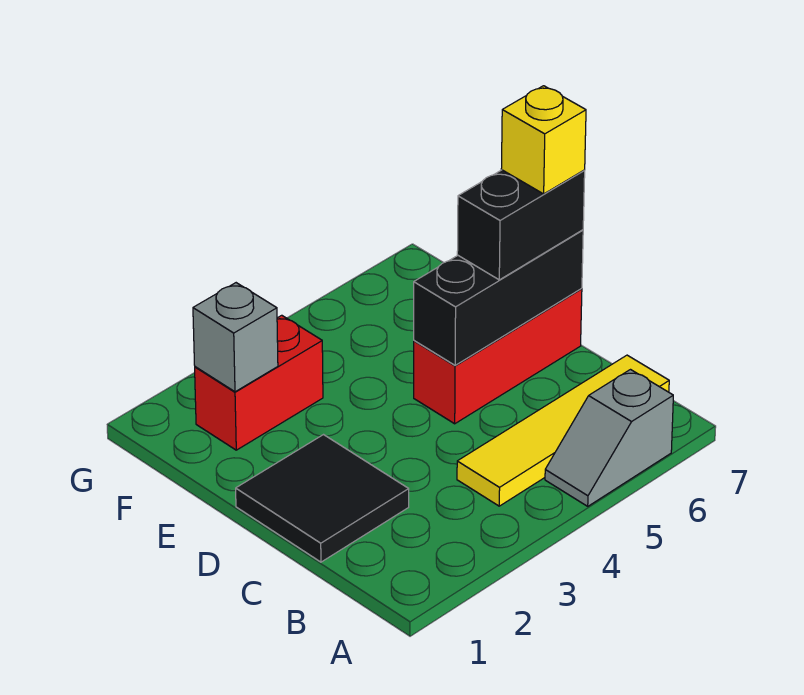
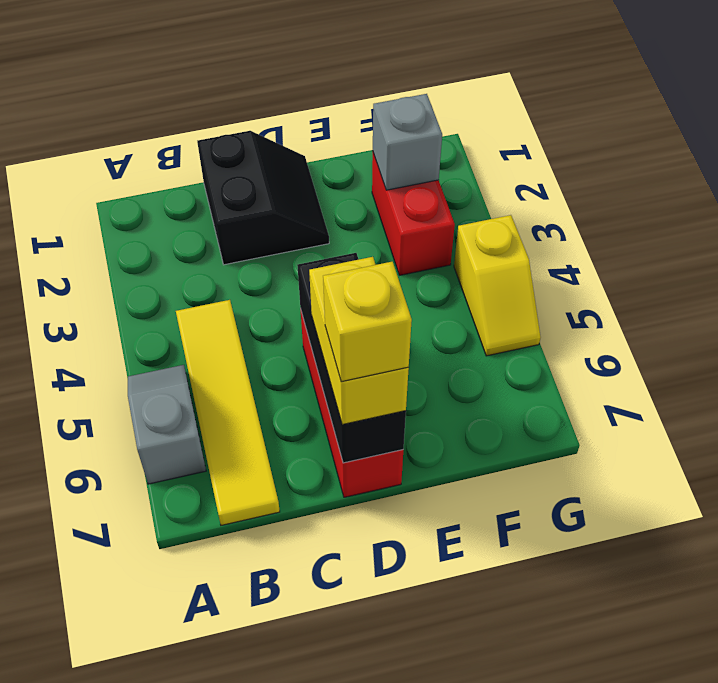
black 2x2 tile [236,435,409,562] -> black 2x2 slope [197,131,329,265]
black 1x2 brick [457,170,585,280] -> yellow 1x2 brick [309,257,409,424]
none -> yellow 1x2 slope [454,215,541,356]

